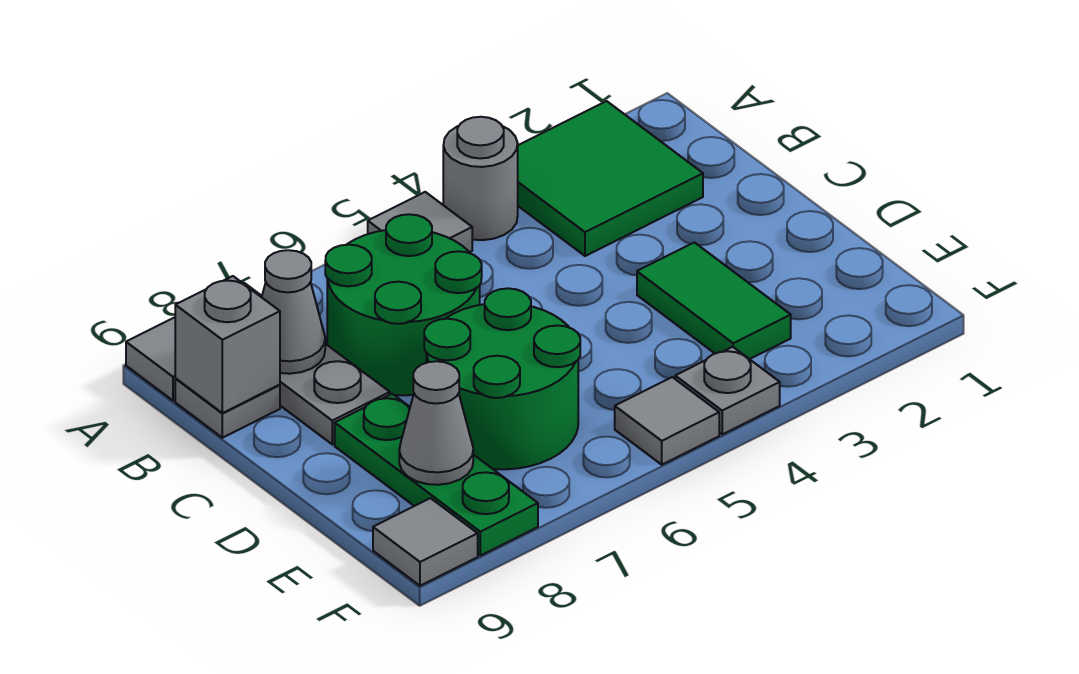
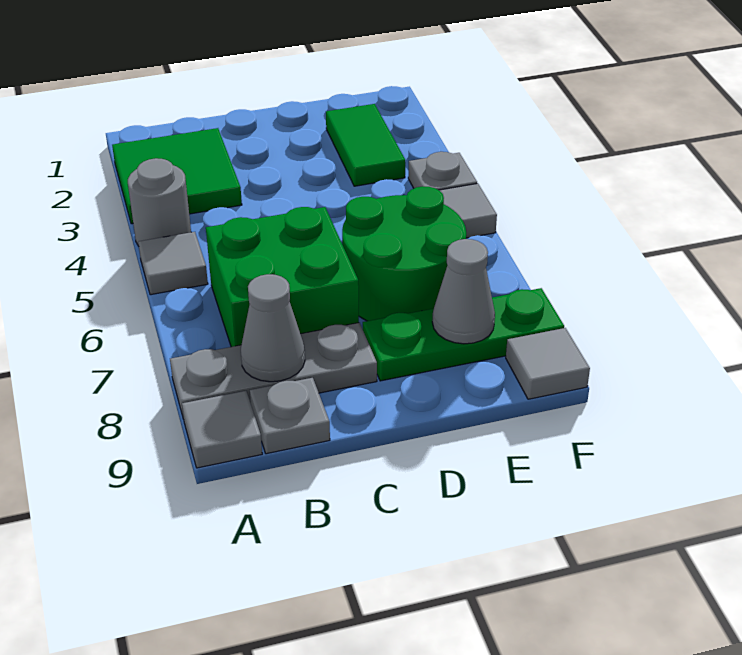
green 2x2 round brick [325,214,482,395] -> green 2x2 brick [206,207,359,347]
grey 1x1 brick [175,276,280,413] -> none
green 1x2 tile [637,242,791,359] -> green 1x2 tile turned to [326,104,405,186]

